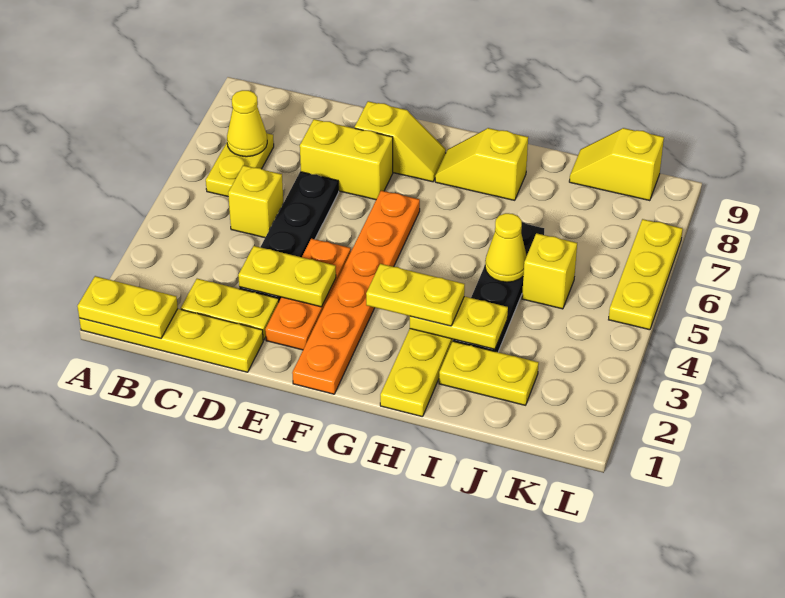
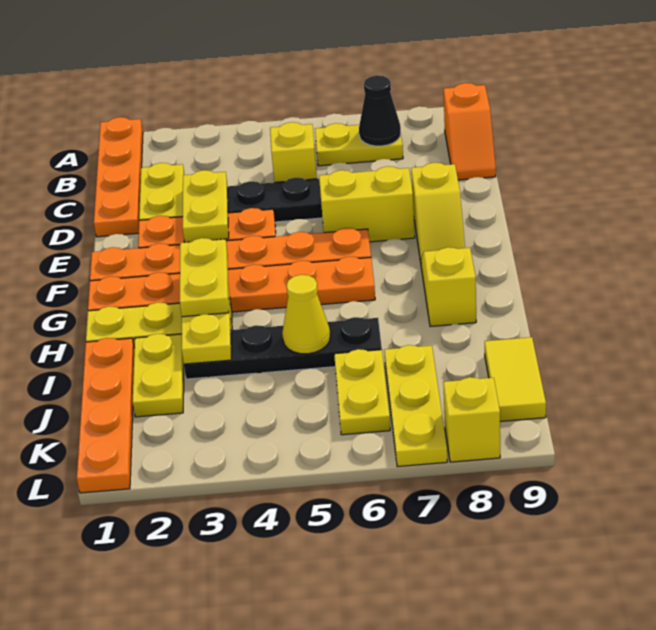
yellow 1x4 plate [79,309,263,372] -> orange 1x4 plate [94,117,143,237]
yellow 1x2 plate [77,276,178,338] -> yellow 1x2 plate moved to [334,349,390,435]
yellow 1x1 cone [227,90,267,157] -> black 1x1 cone [359,75,401,146]
none -> orange 1x2 slope [444,83,496,180]
yellow 1x2 brick [300,119,393,200] -> yellow 1x2 brick turned to [319,166,415,242]
none -> orange 1x6 plate [88,257,375,312]
none -> orange 1x4 plate [77,338,134,493]
yellow 1x1 brick [522,233,577,309] -> yellow 1x1 brick moved to [443,377,500,462]
yellow 1x2 slope [569,128,664,201] -> yellow 1x2 tile [485,337,546,422]
yellow 1x3 plate [609,219,683,330] -> yellow 1x3 plate turned to [384,345,447,467]

